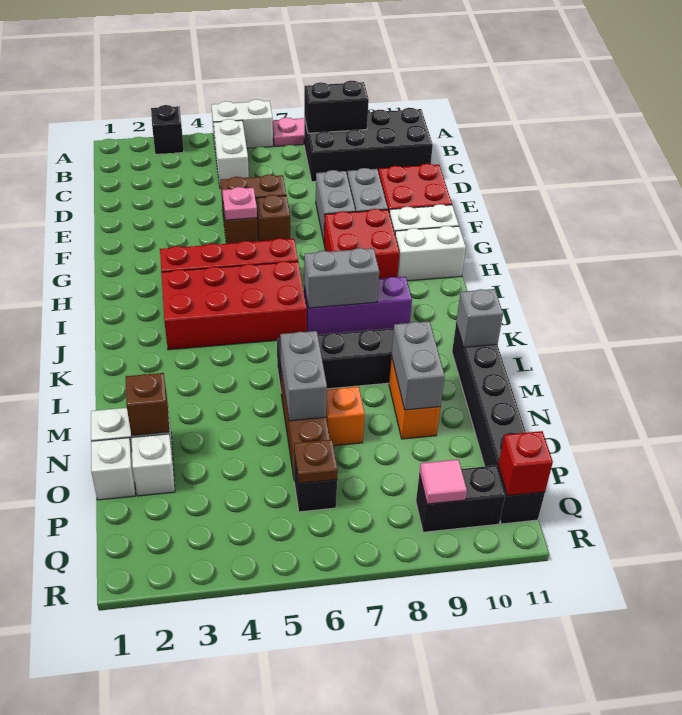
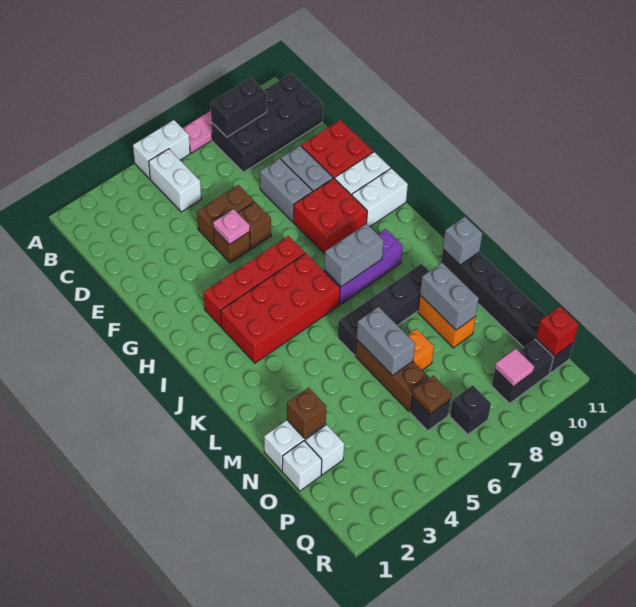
black 1x1 brick [151,105,184,154] -> black 1x1 brick moved to [450,385,491,434]

